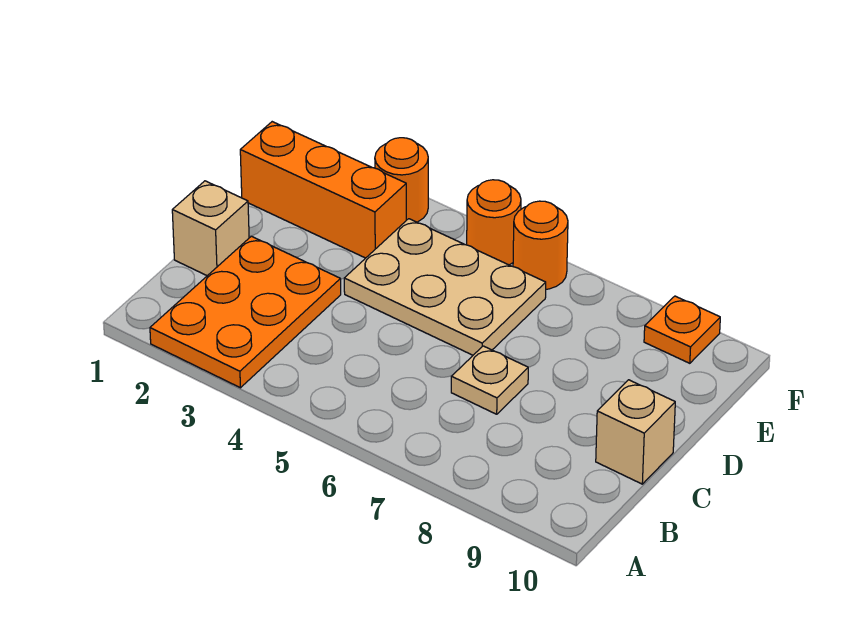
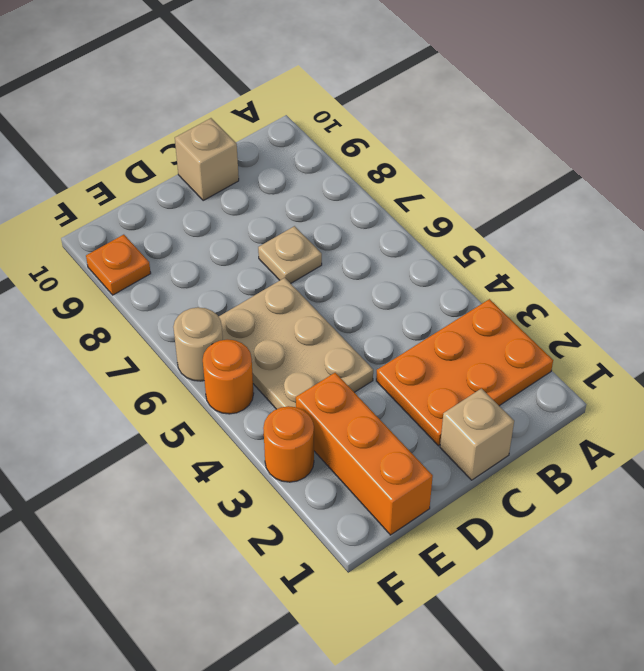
orange 1x1 round brick [513,201,568,289] -> tan 1x1 round brick [173,307,223,381]

